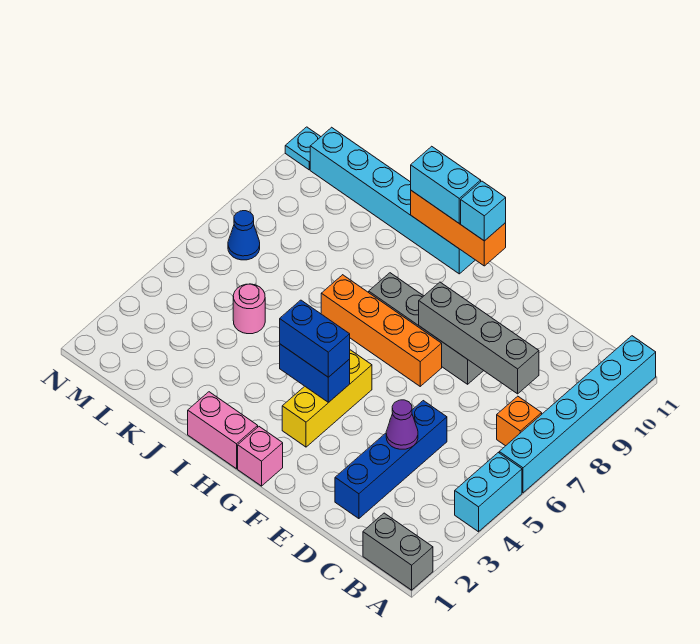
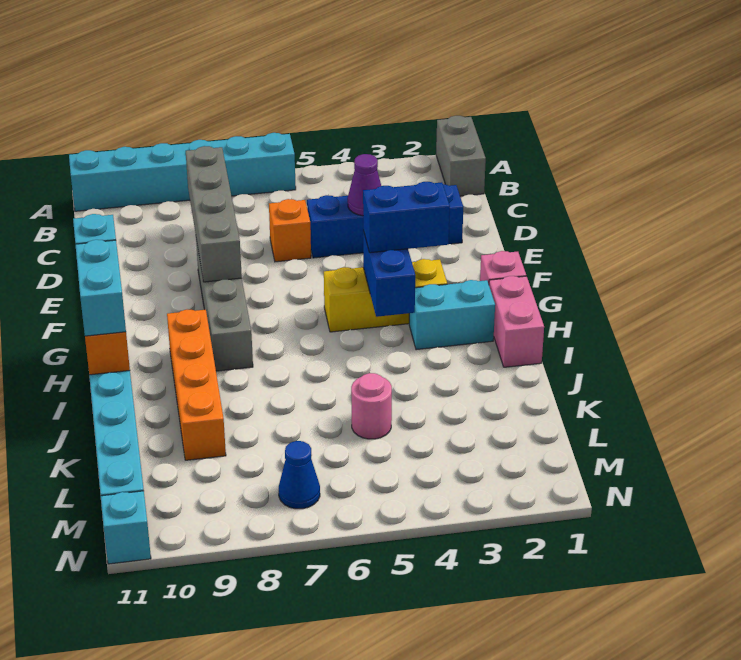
cyan 1x2 brick [455,453,522,532] -> cyan 1x2 brick moved to [409,280,495,350]
orange 1x1 brick [497,396,542,446] -> orange 1x1 brick moved to [269,199,311,262]
orange 1x4 brick [321,275,442,386] -> orange 1x4 brick moved to [167,310,226,460]
blue 1x2 brick [280,300,350,377] -> blue 1x2 brick turned to [363,182,450,253]
cyan 1x1 plate [285,127,321,170] -> cyan 1x1 brick [101,491,151,564]

